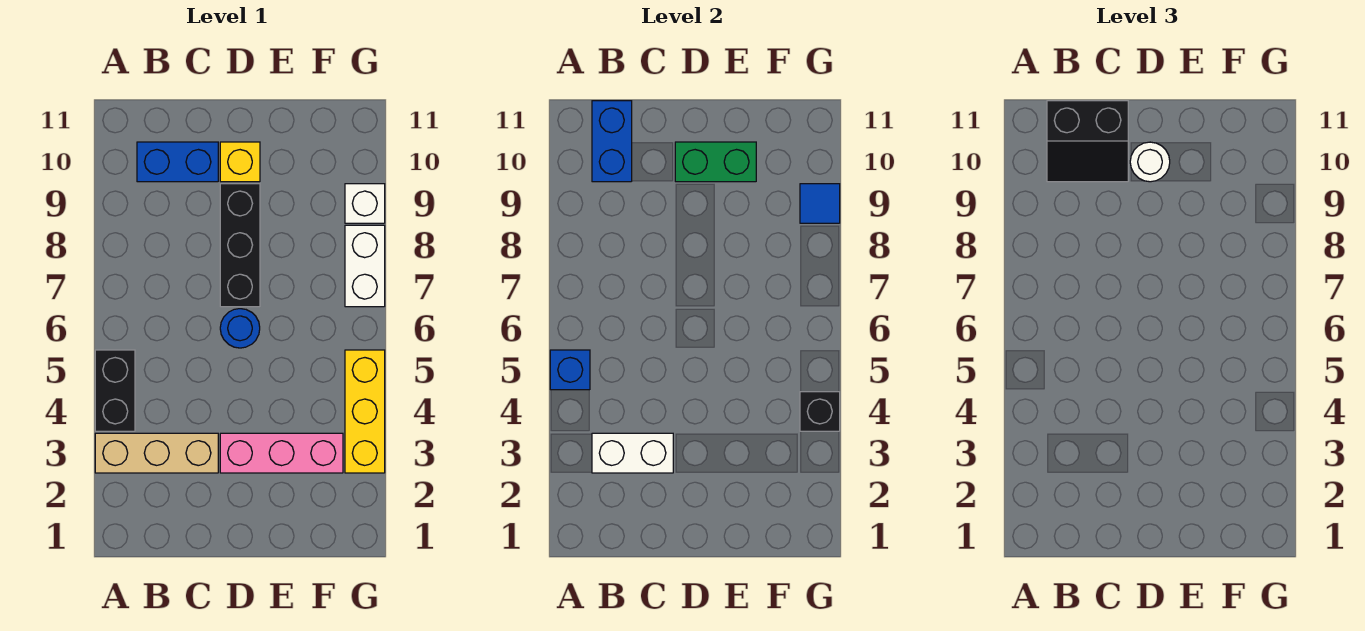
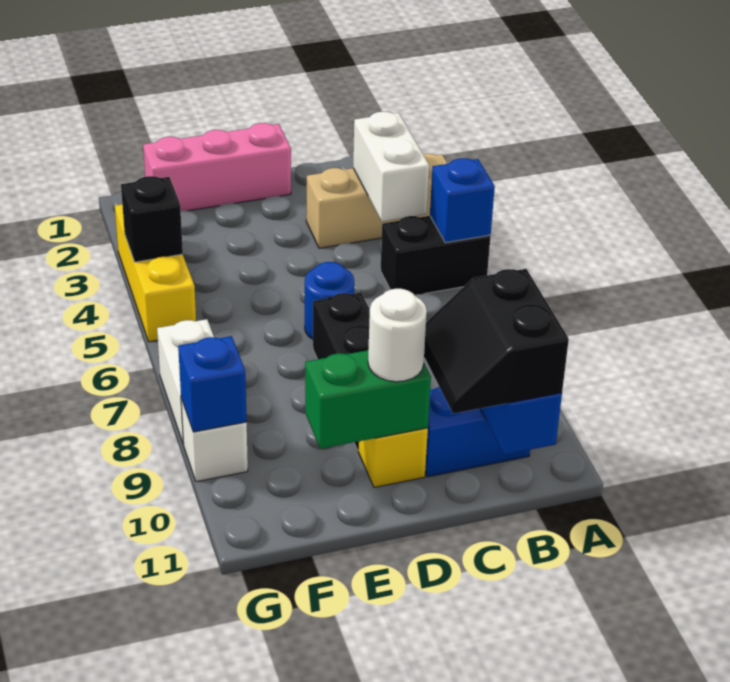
black 1x2 brick [95,350,135,431] -> black 1x2 brick turned to [381,216,491,295]
white 1x2 brick [592,433,673,473] -> white 1x2 brick turned to [353,112,429,221]
black 2x2 slope [1047,101,1128,182] -> black 2x2 slope turned to [424,269,569,414]
pink 1x3 brick [220,433,343,473] -> pink 1x3 brick moved to [143,123,291,211]
blue 1x1 tile [800,184,840,223] -> blue 1x1 brick [178,336,247,432]

